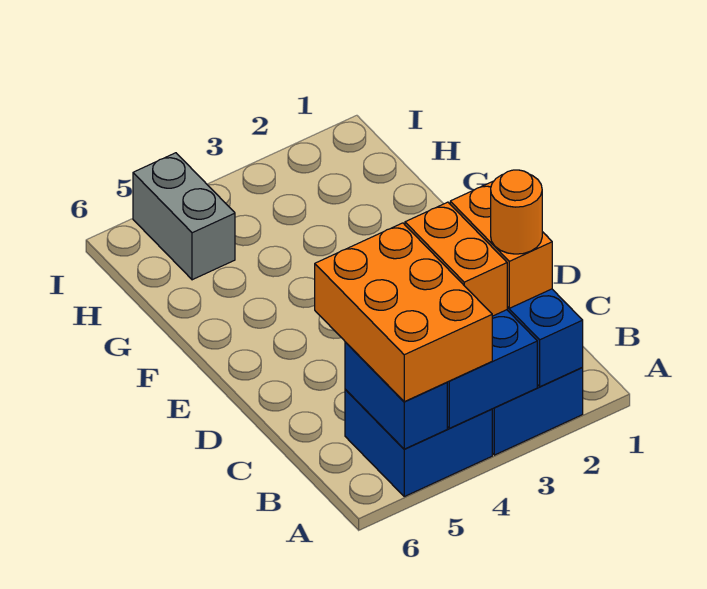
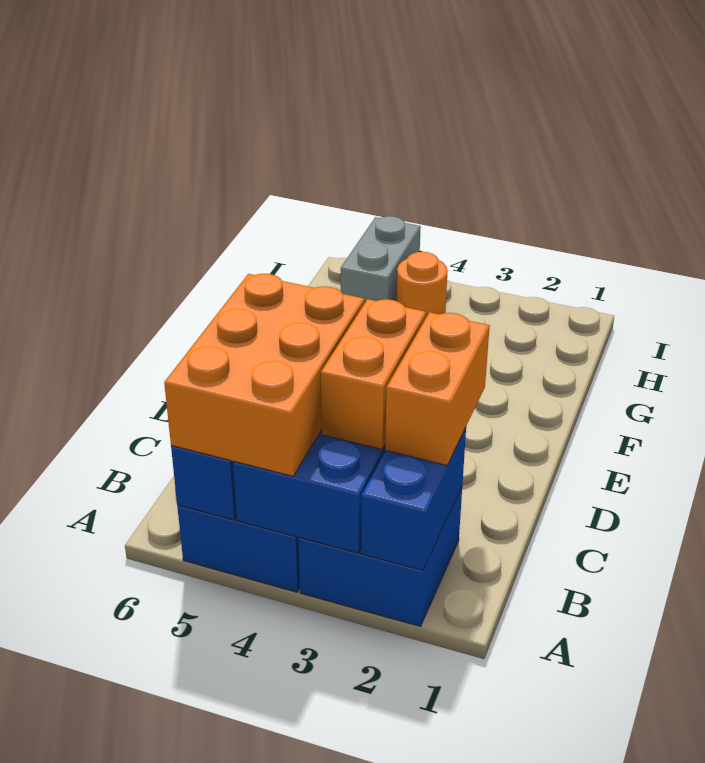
orange 1x1 round brick [491,170,542,254] -> orange 1x1 round brick moved to [396,252,448,317]

